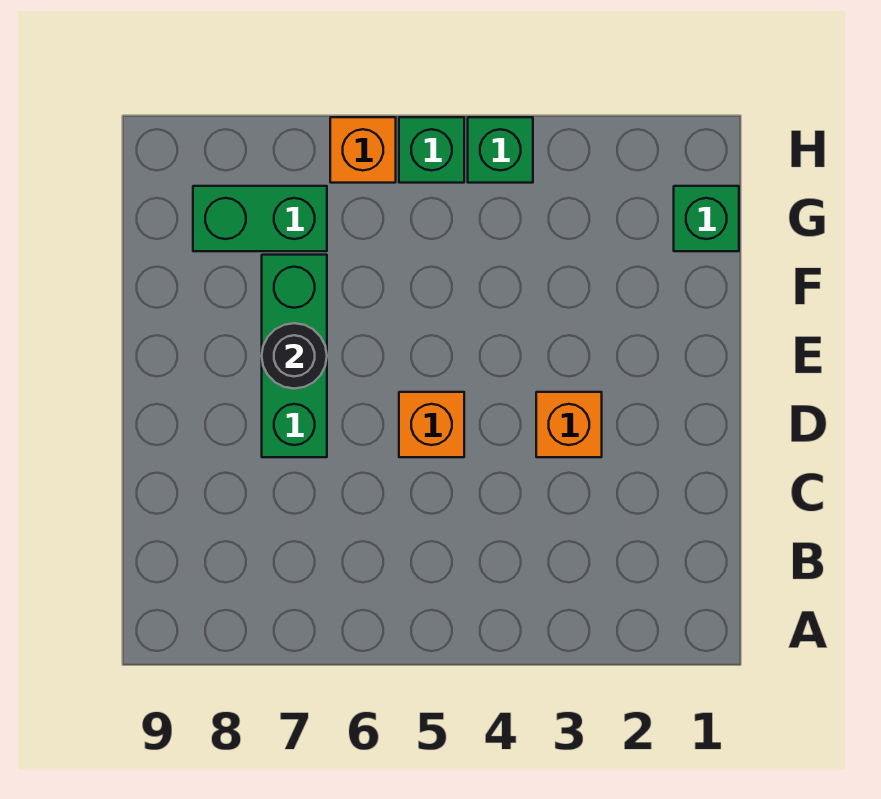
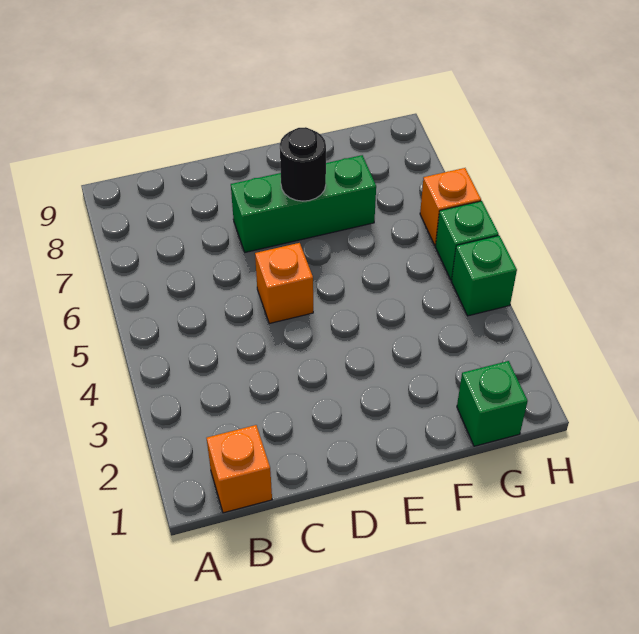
orange 1x1 brick [536,392,602,457] -> orange 1x1 brick moved to [207,425,272,513]
green 1x2 brick [193,186,327,251] -> none

